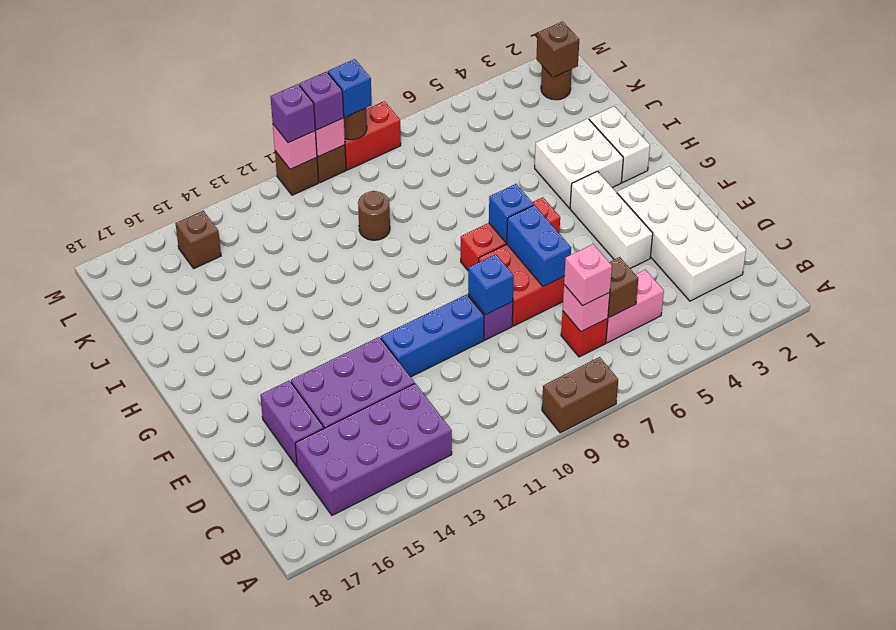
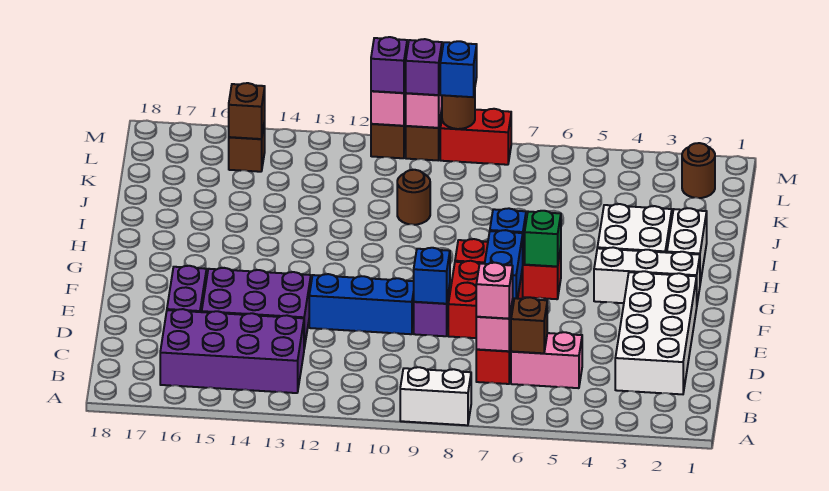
brown 1x2 brick [542,357,618,433] -> white 1x2 brick [400,367,471,425]
white 1x3 brick [570,171,653,268] -> white 1x3 brick turned to [594,247,700,303]
none -> green 1x1 brick [525,211,561,267]
brown 1x1 brick [536,22,579,77] -> brown 1x1 brick moved to [229,83,265,139]

